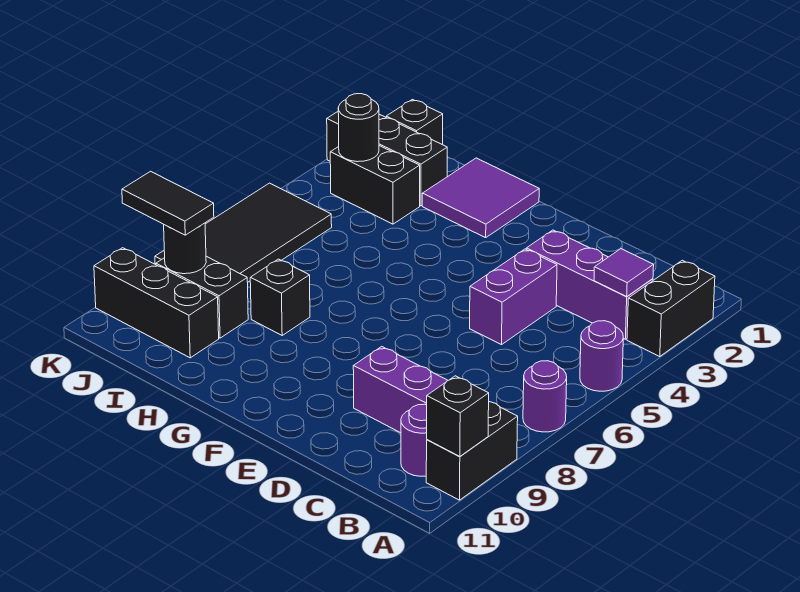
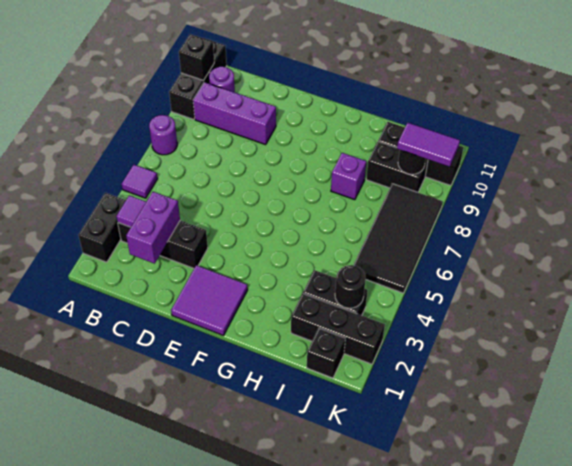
purple 1x1 round brick [580,321,623,391] -> purple 1x1 tile [122,165,158,198]
black 1x2 brick [426,402,518,500] -> black 1x3 brick [169,38,227,119]
purple 1x3 brick [526,230,653,339] -> black 1x3 brick [118,220,208,268]
purple 1x2 brick [470,249,557,345] -> purple 1x2 brick moved to [126,192,180,264]
purple 2x2 tile [422,158,539,238] -> purple 2x2 tile moved to [171,265,248,336]
black 1x1 brick [250,259,310,335] -> purple 1x1 brick [331,153,366,200]
black 1x2 tile [122,171,214,235] -> purple 1x2 tile [397,123,460,167]

